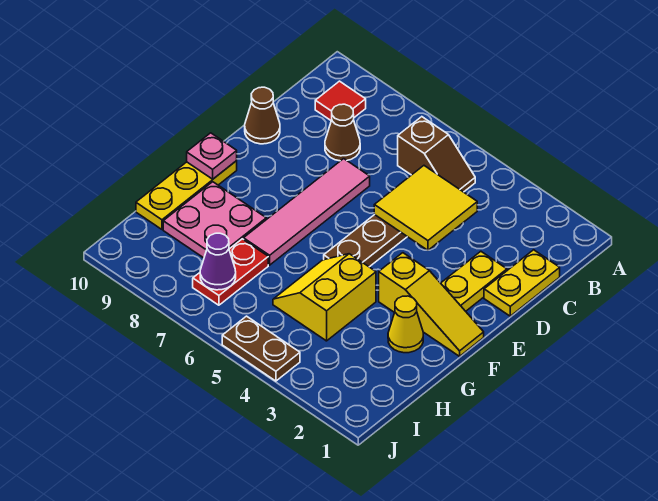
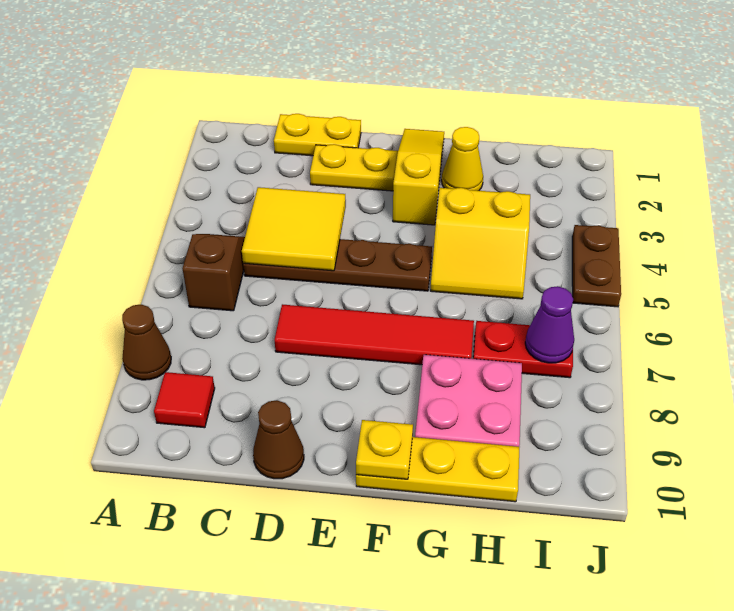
brown 1x1 cone [325,104,360,161] -> brown 1x1 cone moved to [122,305,171,380]
pink 1x4 tile [244,159,370,265] -> red 1x4 tile [275,304,474,365]
pink 1x1 plate [187,133,237,179] -> yellow 1x1 plate [356,420,413,479]

